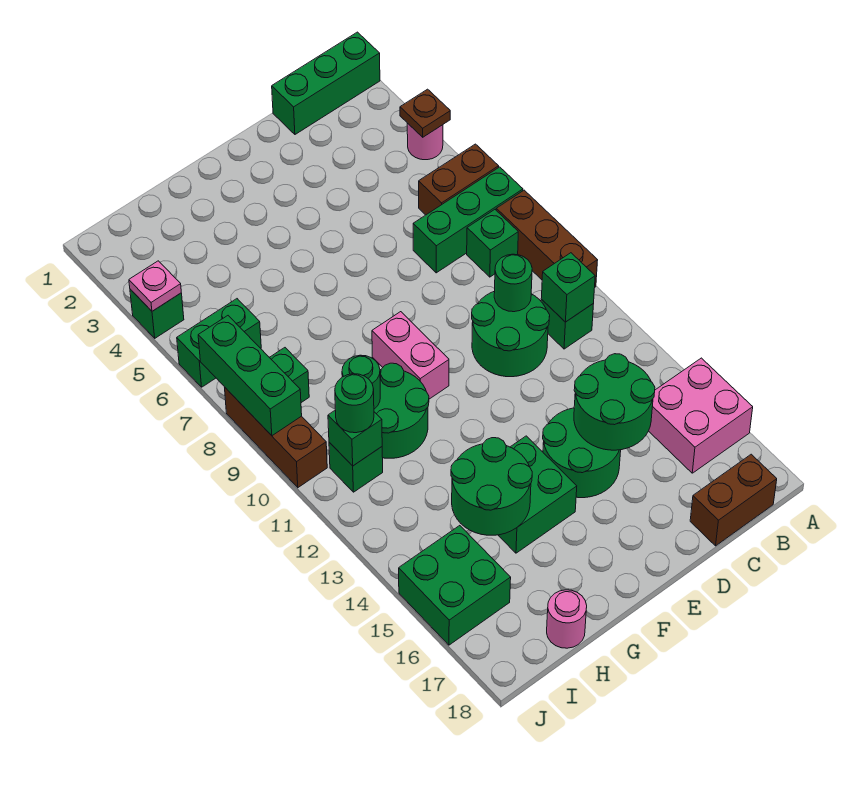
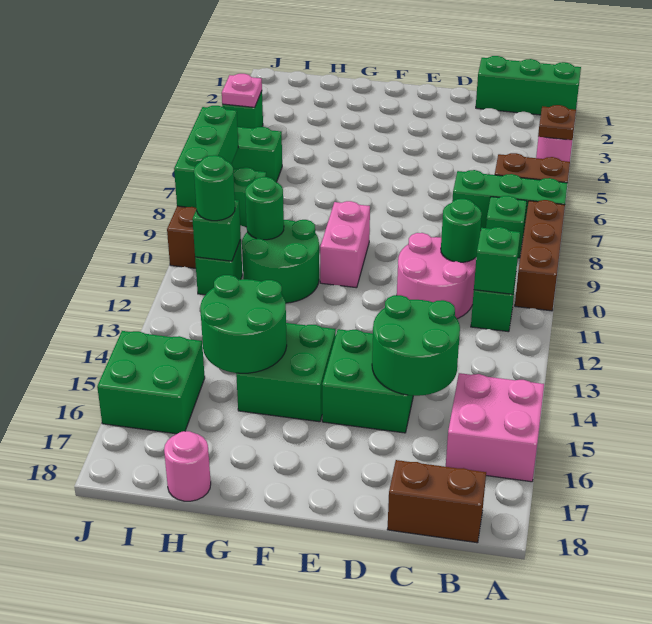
green 2x2 round brick [472,291,550,377] -> pink 2x2 round brick [397,233,476,319]
green 2x2 round brick [543,408,621,498] -> green 2x2 brick [322,329,413,433]

